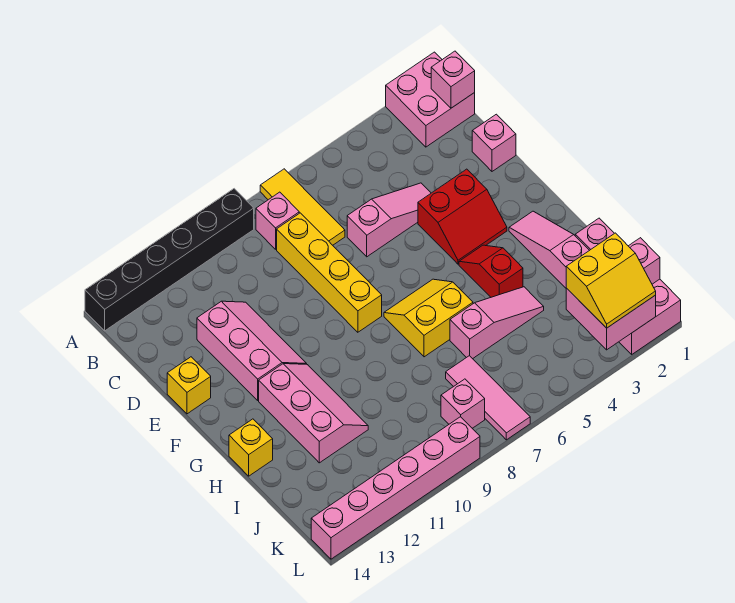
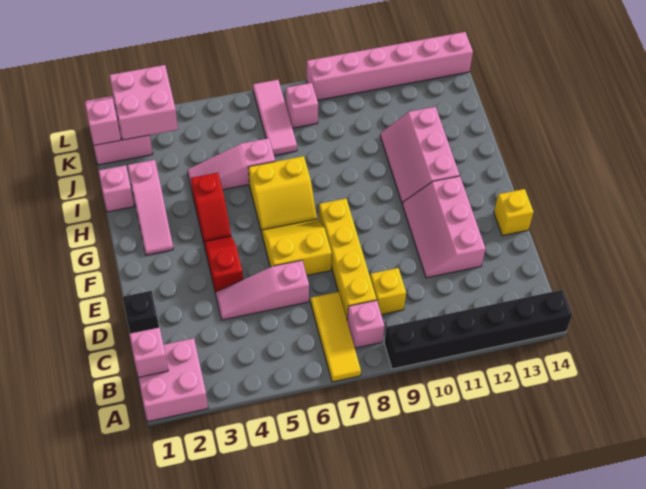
pink 1x1 brick [472,114,516,171] -> black 1x1 brick [123,291,159,333]
red 2x2 slope [418,169,507,264] -> red 1x2 slope [204,236,243,293]
yellow 1x1 brick [229,419,273,476] -> yellow 1x1 brick moved to [370,268,406,315]
yellow 2x2 slope [566,233,656,328] -> yellow 2x2 slope moved to [262,219,332,275]

